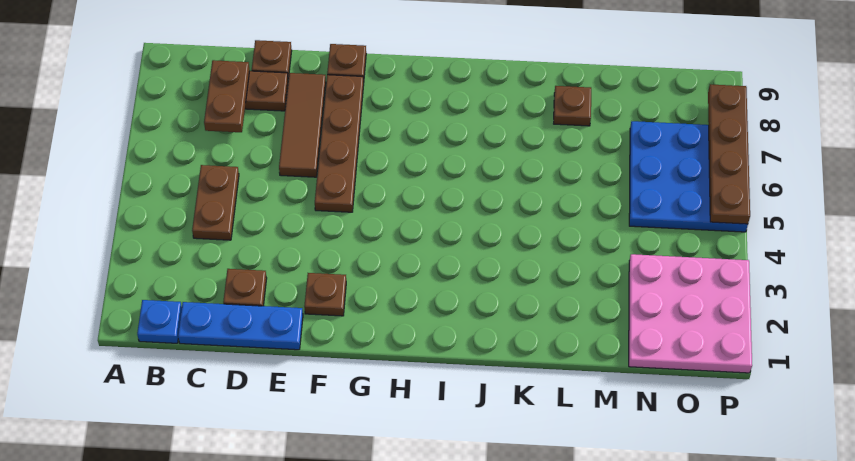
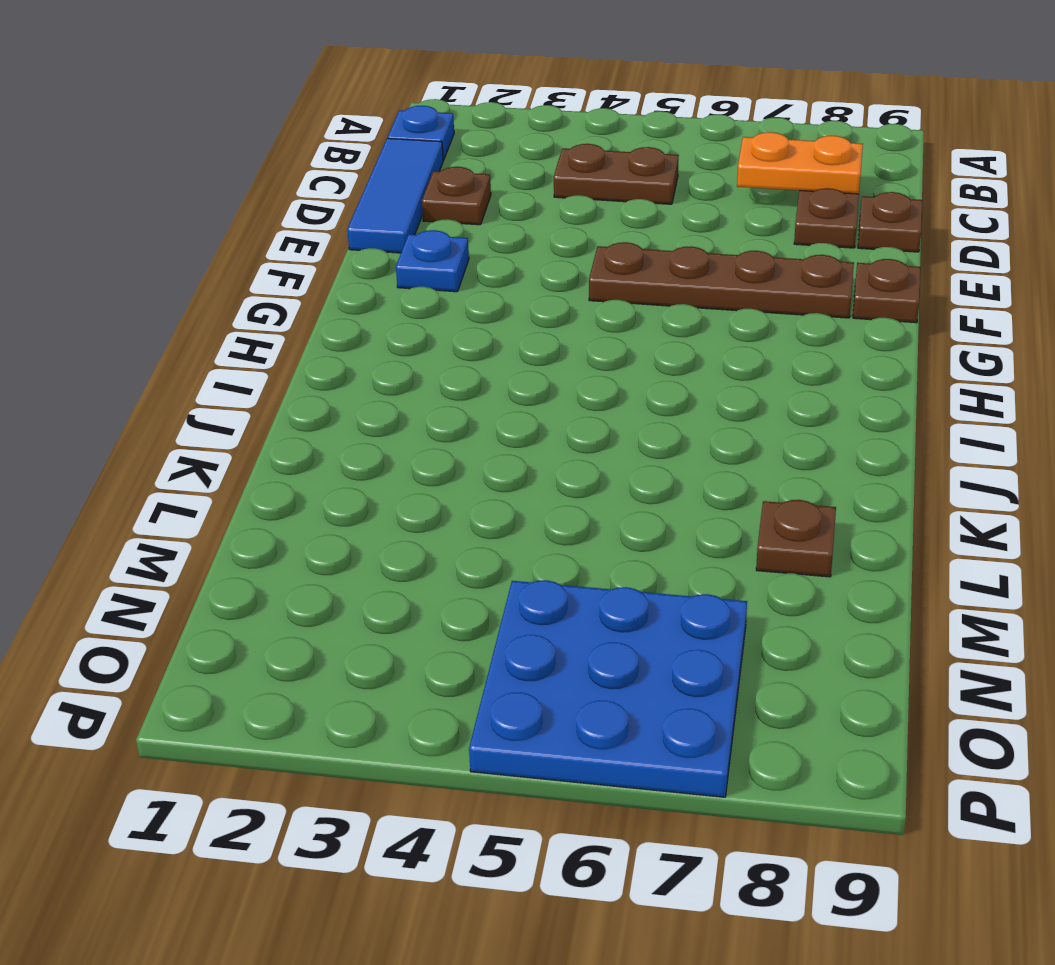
blue 1x3 plate [178,302,303,350] -> blue 1x3 tile [347,138,443,253]
brown 1x2 plate [204,60,250,132] -> orange 1x2 plate [737,132,863,194]
brown 1x3 tile [279,73,326,177] -> none
brown 1x1 plate [304,273,346,316] -> blue 1x1 plate [396,230,469,292]
pink 3x3 plate [629,254,752,373] -> none
brown 1x4 plate [708,84,750,224] -> none

